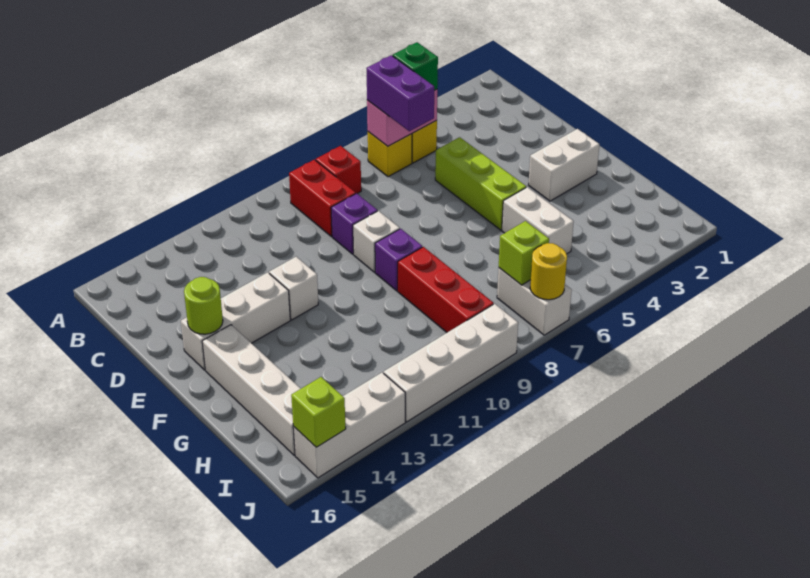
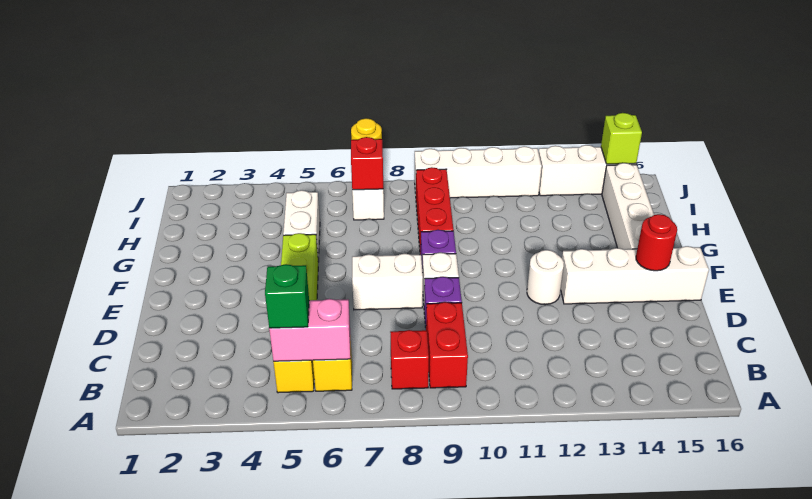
purple 1x2 brick [366,55,434,131] -> none
white 1x1 brick [269,257,318,320] -> white 1x1 round brick [527,250,564,305]
white 1x3 brick [181,272,290,370] -> white 1x4 brick [561,246,709,304]
lime 1x1 round brick [184,277,223,334] -> red 1x1 round brick [636,214,677,271]
white 1x2 brick [529,129,599,201] -> white 1x2 brick moved to [352,254,423,310]
lime 1x1 brick [499,221,549,285] -> red 1x1 brick [351,137,383,190]

